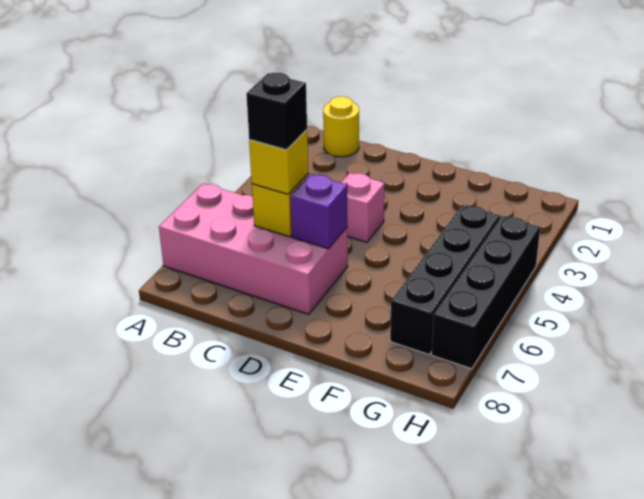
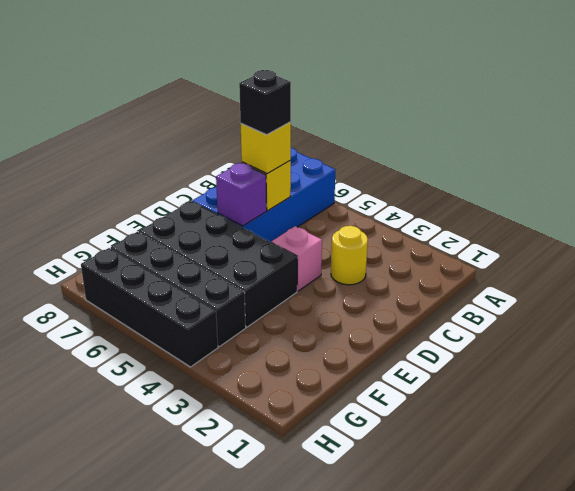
pink 2x4 brick [159,183,348,314] -> blue 2x4 brick [192,148,335,243]
yellow 1x1 round brick [323,97,359,157] -> yellow 1x1 round brick moved to [331,226,368,285]
none -> black 2x4 brick [139,201,297,327]

